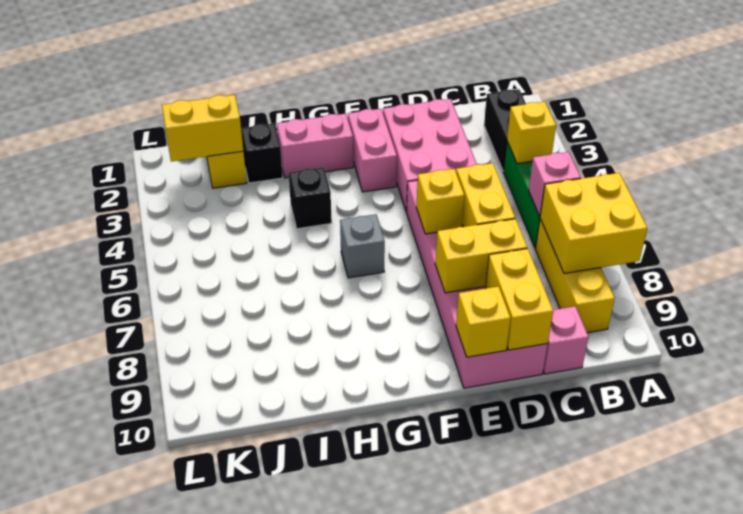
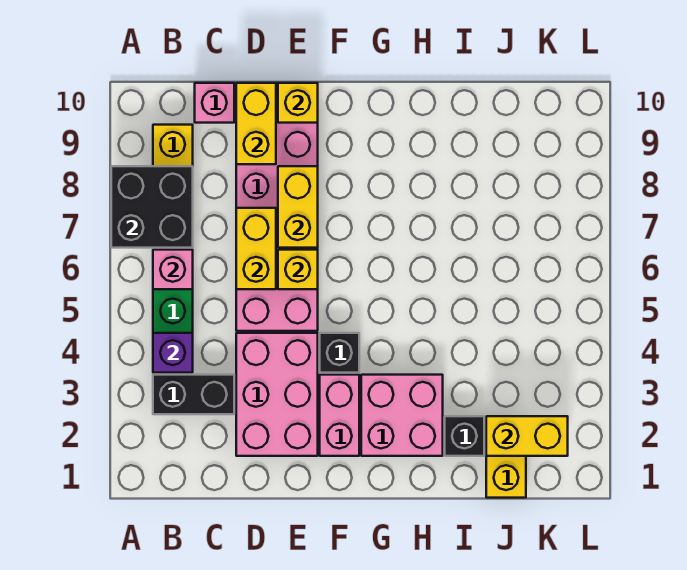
yellow 2x2 brick [540,173,647,273] -> black 2x2 brick [111,166,193,248]
black 1x2 brick [484,89,526,171] -> black 1x2 brick turned to [153,375,234,414]
yellow 1x1 brick [507,102,556,164] -> purple 1x1 brick [153,333,193,373]
yellow 1x2 brick [435,219,527,293] -> yellow 1x2 brick turned to [278,166,318,248]
pink 1x2 brick [277,114,353,178] -> pink 2x2 brick [361,375,443,456]
grey 1x1 brick [340,214,385,278] -> none
black 1x1 brick [289,167,332,229] -> black 1x1 brick moved to [320,333,359,373]

